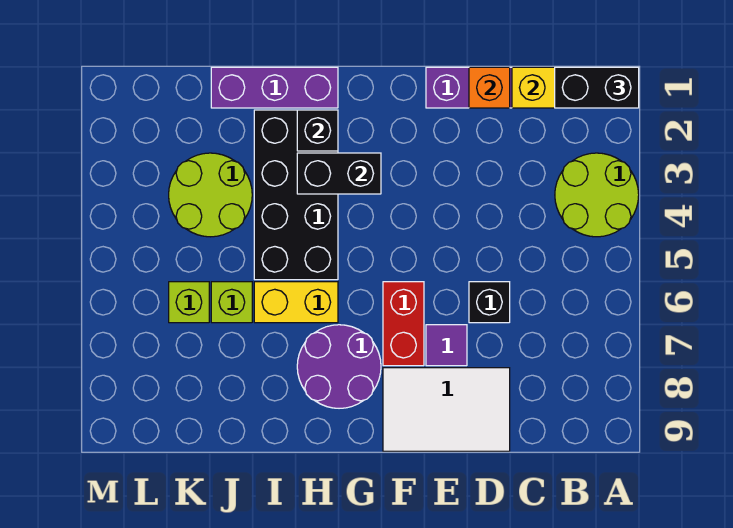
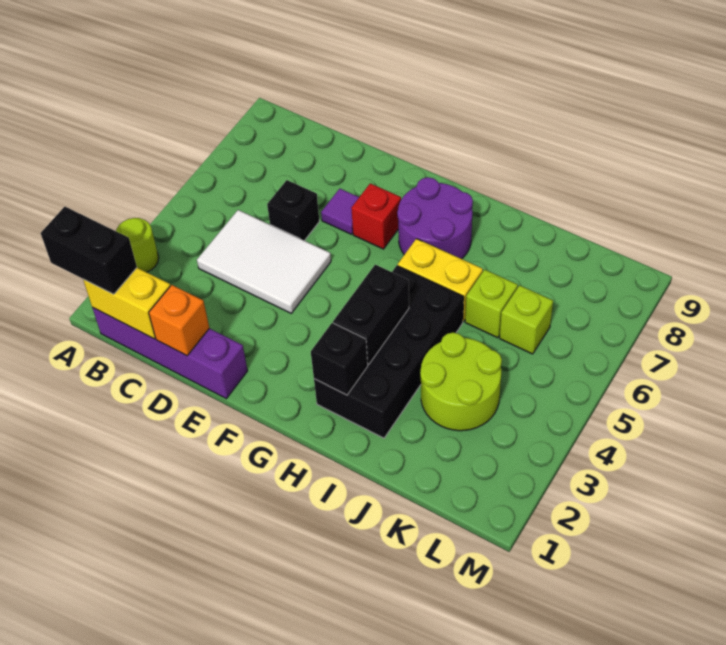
lime 2x2 round brick [555,153,639,237] -> lime 1x1 round brick [116,218,159,272]
white 2x3 tile [383,368,510,451] -> white 2x3 tile moved to [197,210,331,313]
red 1x2 brick [383,282,424,366] -> red 1x1 brick [351,183,401,249]
black 1x2 brick [297,153,381,194] -> black 1x2 brick turned to [333,265,409,365]
purple 1x3 brick [211,67,338,108] -> none

